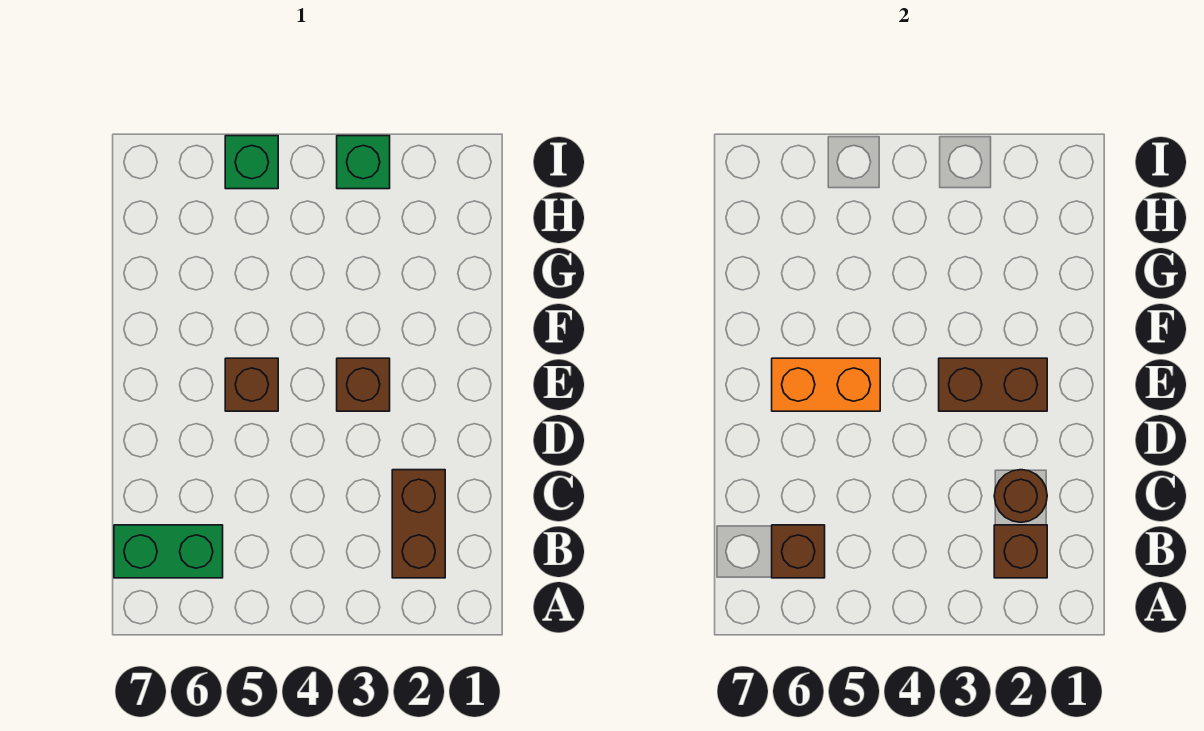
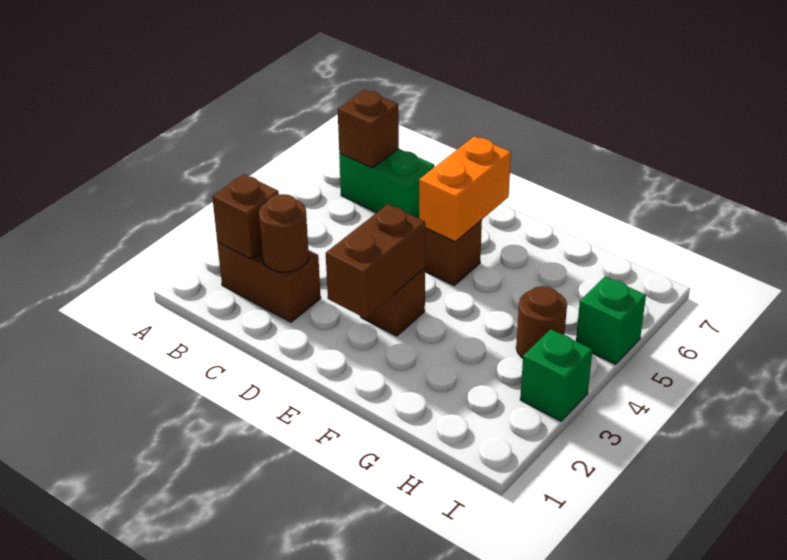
green 1x2 brick [114,525,223,578] -> green 1x2 brick turned to [339,149,434,218]
none -> brown 1x1 round brick [516,286,567,358]

